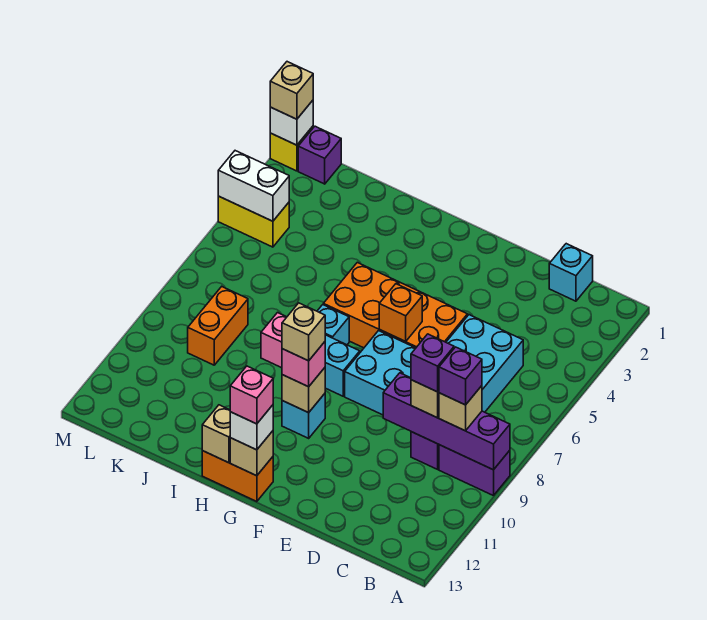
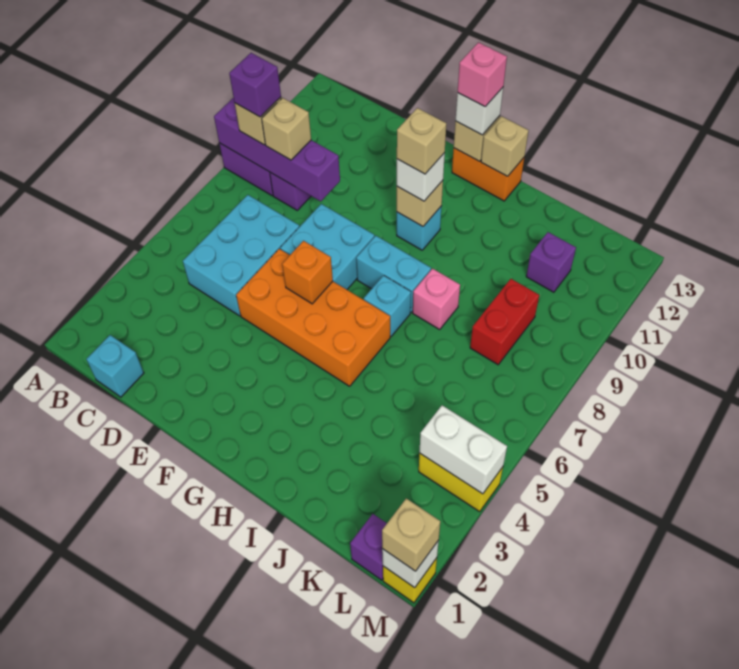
purple 1x1 brick [411,334,454,392] -> purple 1x1 brick moved to [526,232,576,292]
pink 1x1 brick [282,342,325,387] -> white 1x1 brick [397,153,445,201]
orange 1x2 brick [188,287,248,365] -> red 1x2 brick [470,279,539,365]

